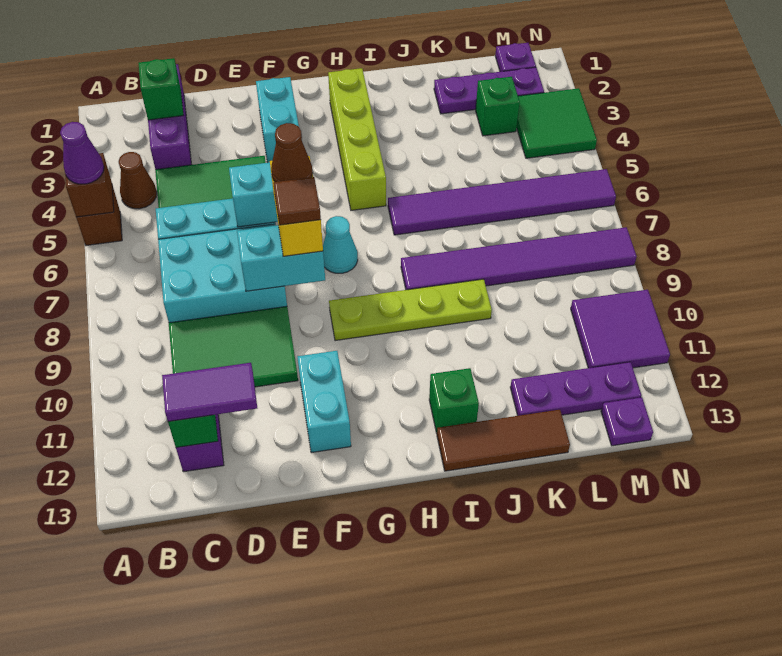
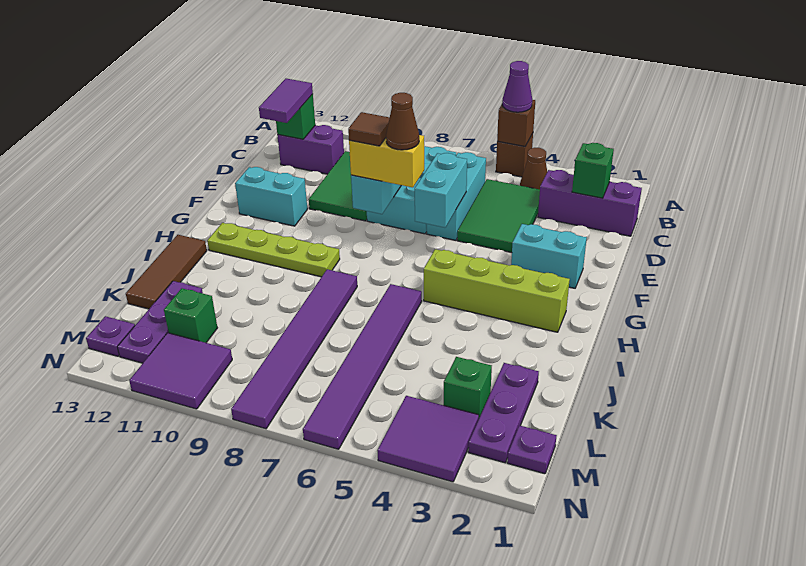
cyan 1x1 cone [323,216,358,273] -> none
lime 1x4 plate [329,279,492,341] -> lime 1x4 plate turned to [207,223,340,277]
green 1x1 brick [429,368,479,433] -> green 1x1 brick moved to [164,288,217,343]
green 2x2 tile [517,88,597,158] -> purple 2x2 tile [377,396,479,482]

